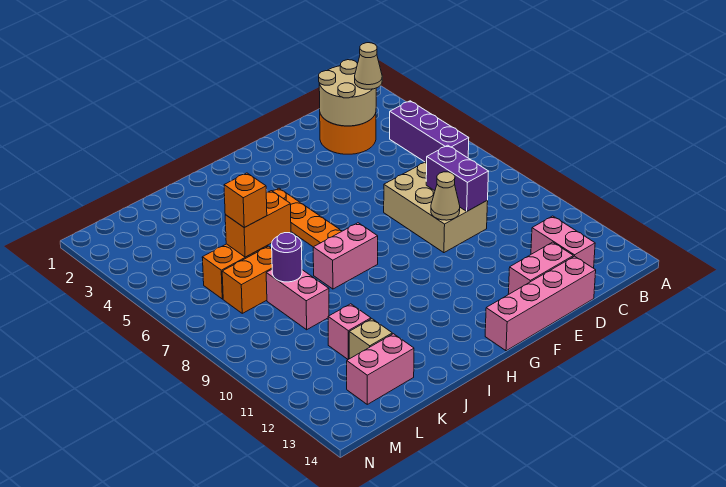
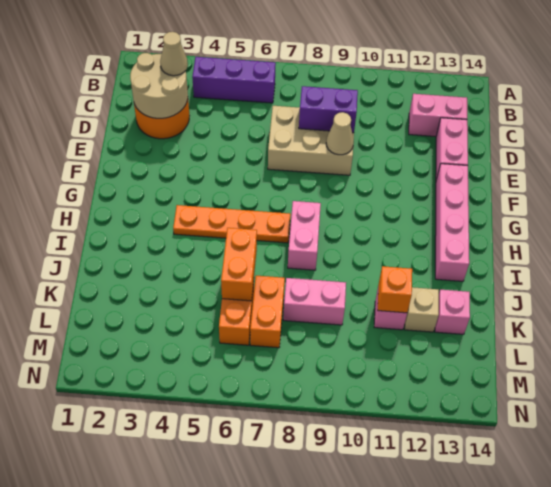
pink 1x4 brick [485,256,596,351] -> pink 1x4 brick moved to [435,164,469,281]
orange 1x1 brick [224,173,267,227] -> orange 1x1 brick moved to [378,266,412,313]
purple 1x1 round brick [272,233,302,282] -> none
pink 1x2 brick [347,334,414,404] -> pink 1x1 brick [435,290,470,334]

